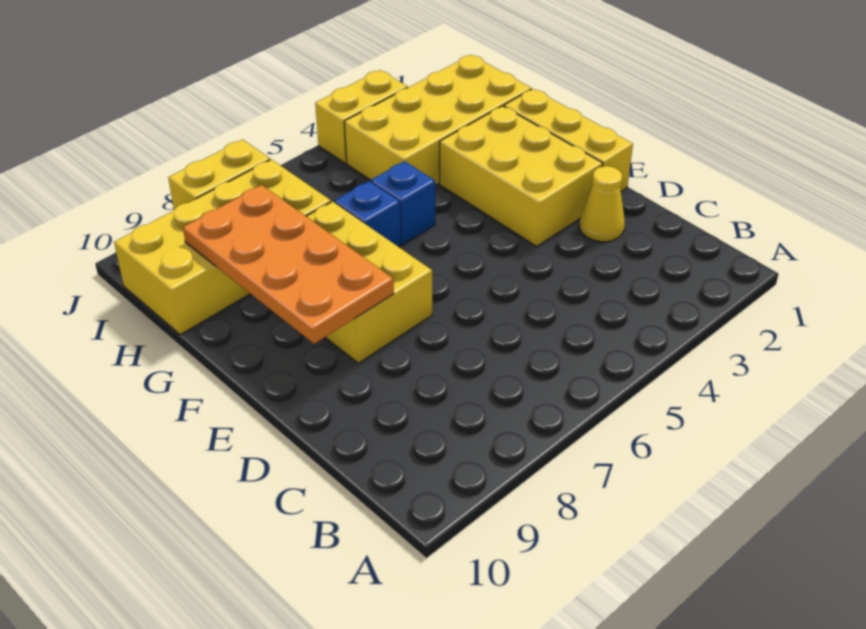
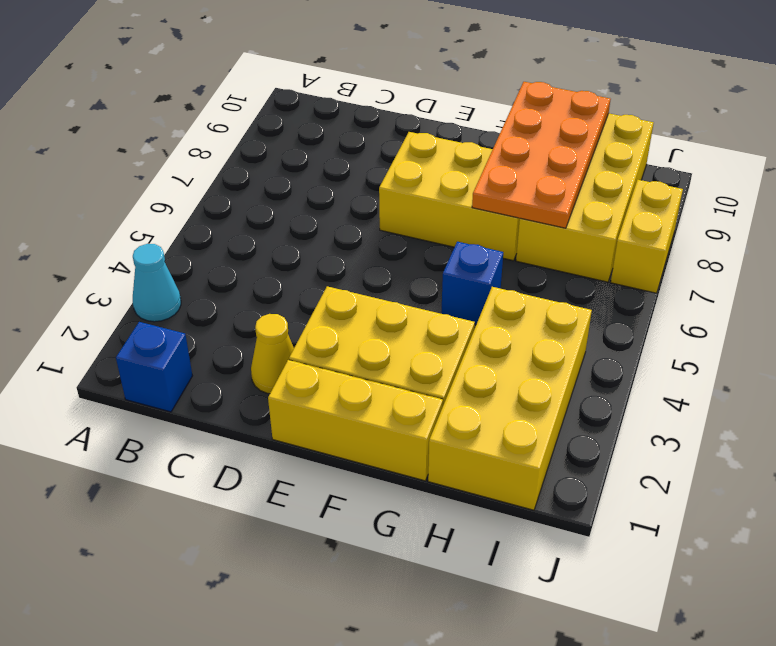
none -> cyan 1x1 cone [133,244,181,322]
orange 2x4 plate [183,185,394,344] -> orange 2x4 plate turned to [472,82,611,228]
blue 1x1 brick [334,181,401,247] -> blue 1x1 brick moved to [116,322,192,412]
yellow 1x2 brick [315,70,408,163] -> none

